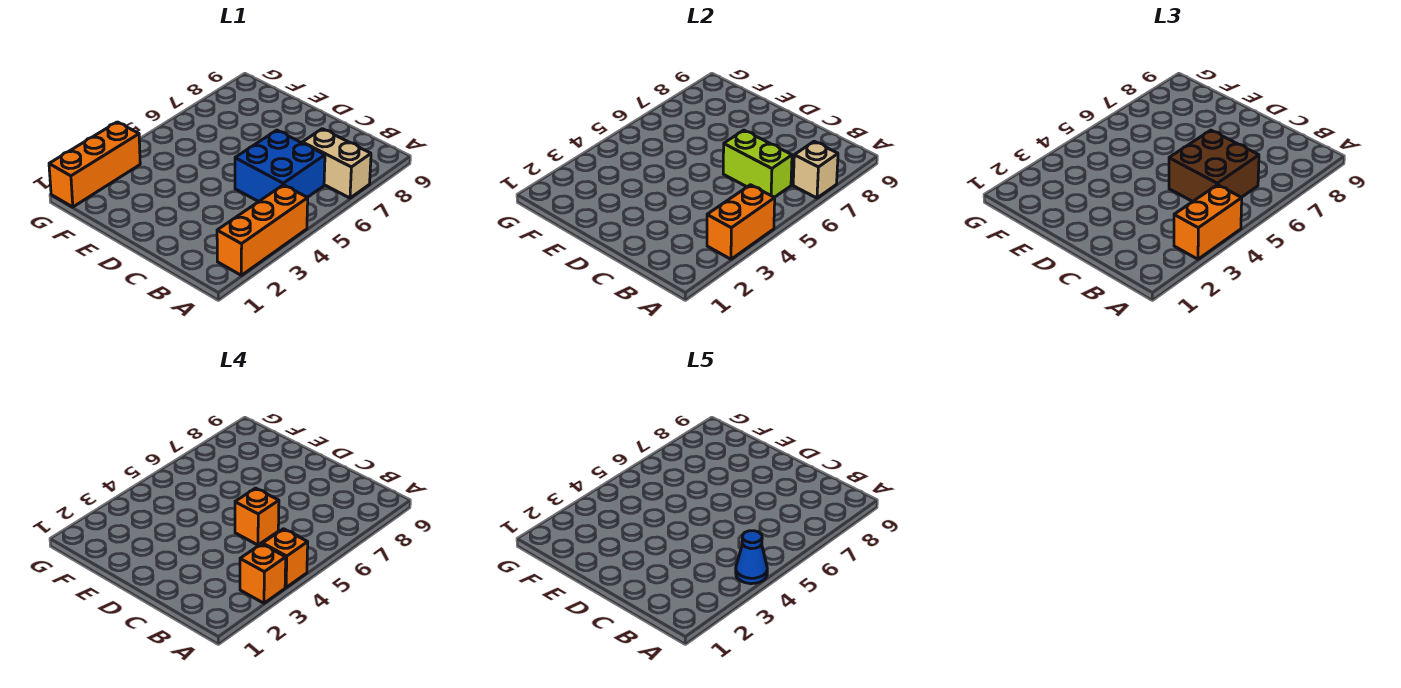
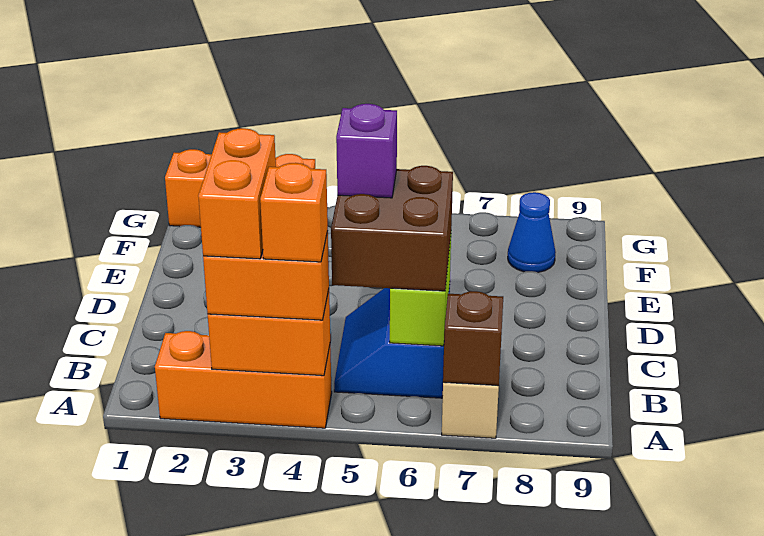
orange 1x1 brick [240,544,286,603] -> orange 1x2 brick [198,128,276,259]
blue 1x1 cone [736,531,767,584] -> blue 1x1 cone moved to [508,192,556,272]
tan 1x1 brick [793,141,838,198] -> brown 1x1 brick [443,291,503,386]
blue 2x2 brick [235,130,325,202] -> blue 2x2 slope [334,285,450,398]
orange 1x1 brick [235,488,279,545] -> purple 1x1 brick [336,104,397,198]

